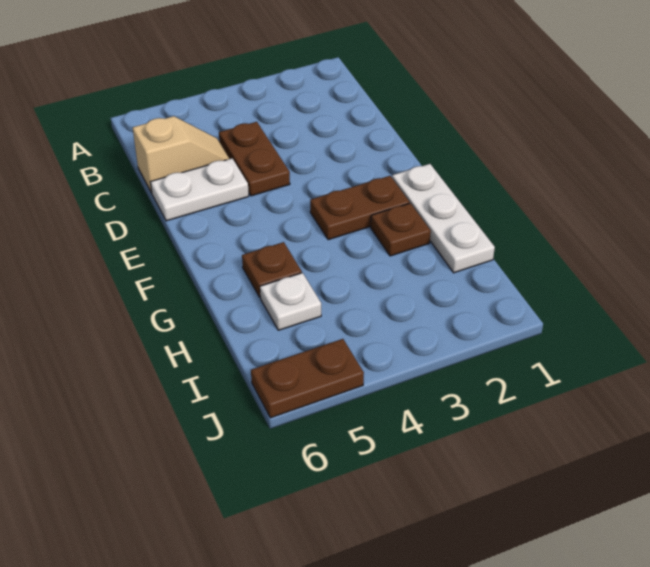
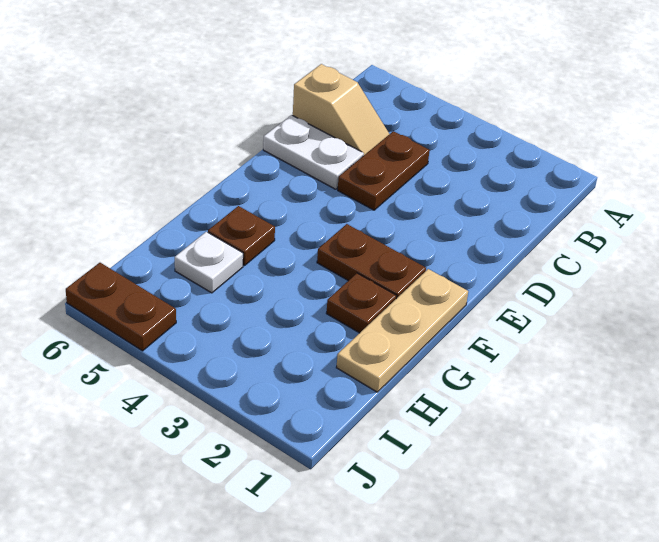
white 1x3 plate [392,164,495,273] -> tan 1x3 plate [336,269,468,392]

